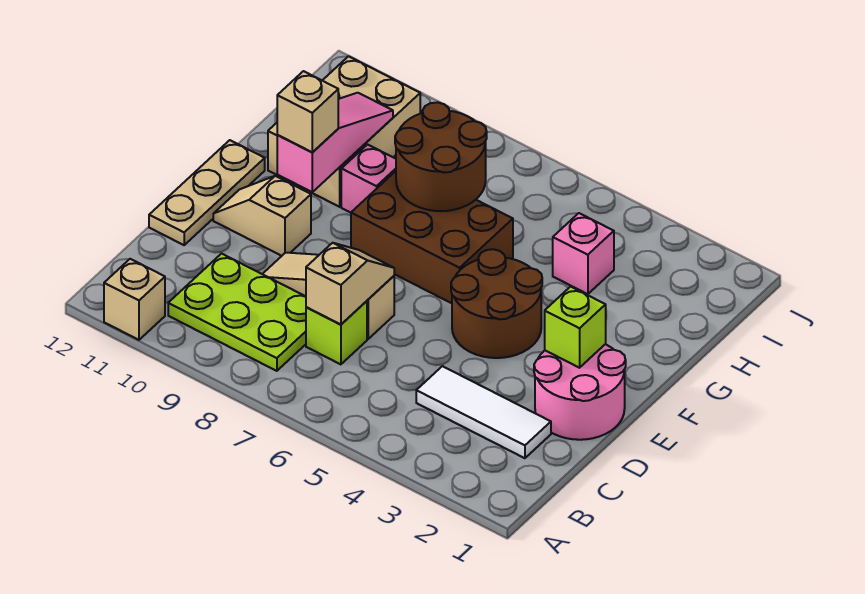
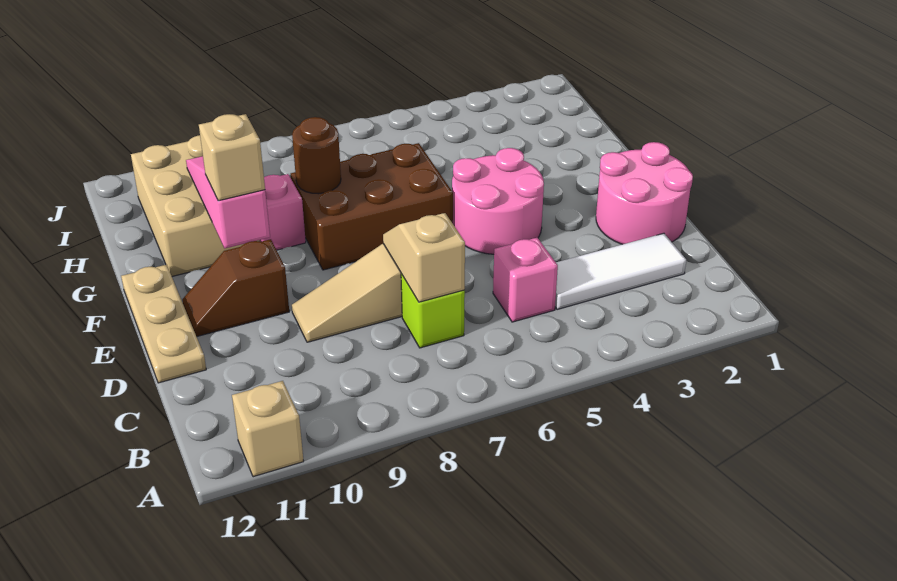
lime 2x3 plate [168,254,306,371] -> none
lime 1x1 brick [545,287,606,368] -> none
brown 2x2 round brick [451,249,542,358] -> pink 2x2 round brick [452,148,544,254]
tan 1x2 slope [213,176,311,256] -> brown 1x2 slope [182,239,289,337]
brown 2x2 round brick [395,102,487,211] -> brown 1x1 round brick [292,117,341,194]
pink 1x1 brick [553,213,614,294] -> pink 1x1 brick moved to [493,238,558,322]

